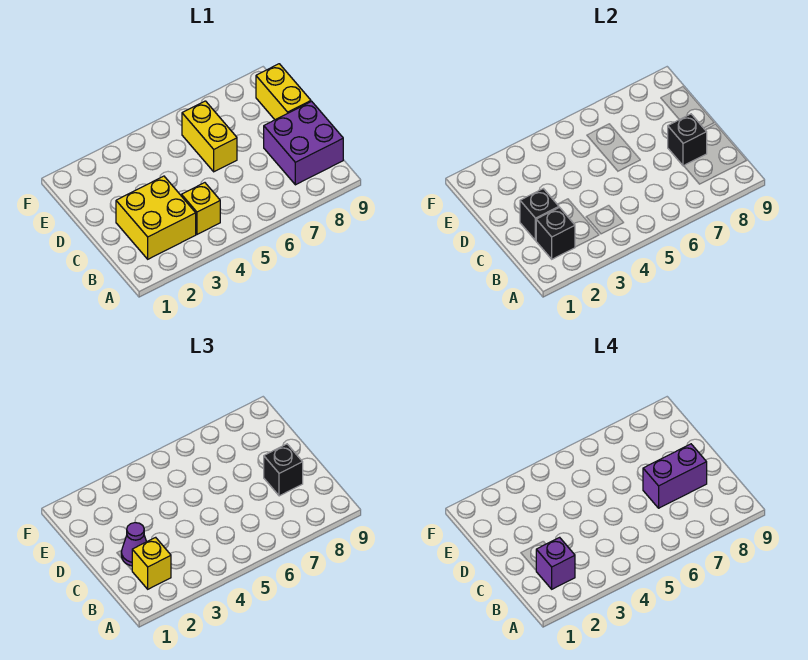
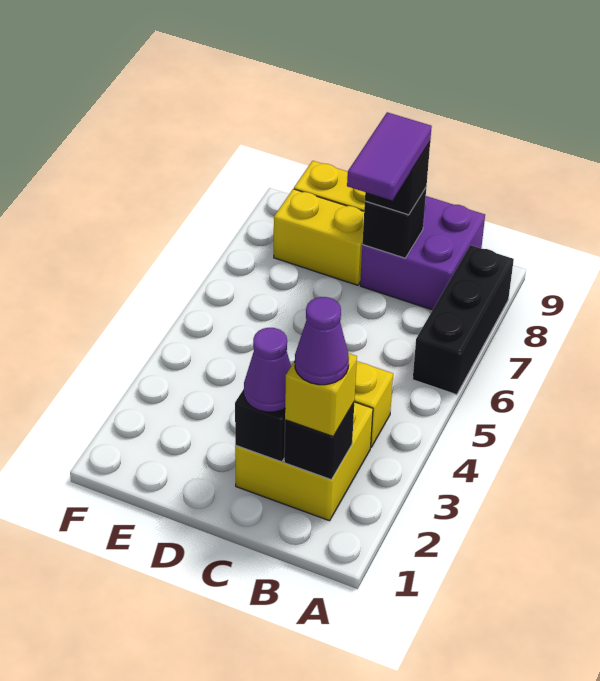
none -> black 1x3 brick [413,245,514,395]
purple 1x1 brick [536,537,575,589] -> purple 1x1 cone [295,297,349,385]
purple 1x2 brick [643,444,707,508] -> purple 1x2 tile [347,112,432,201]
yellow 1x2 brick [182,101,237,172] -> yellow 1x2 brick moved to [274,189,364,285]

